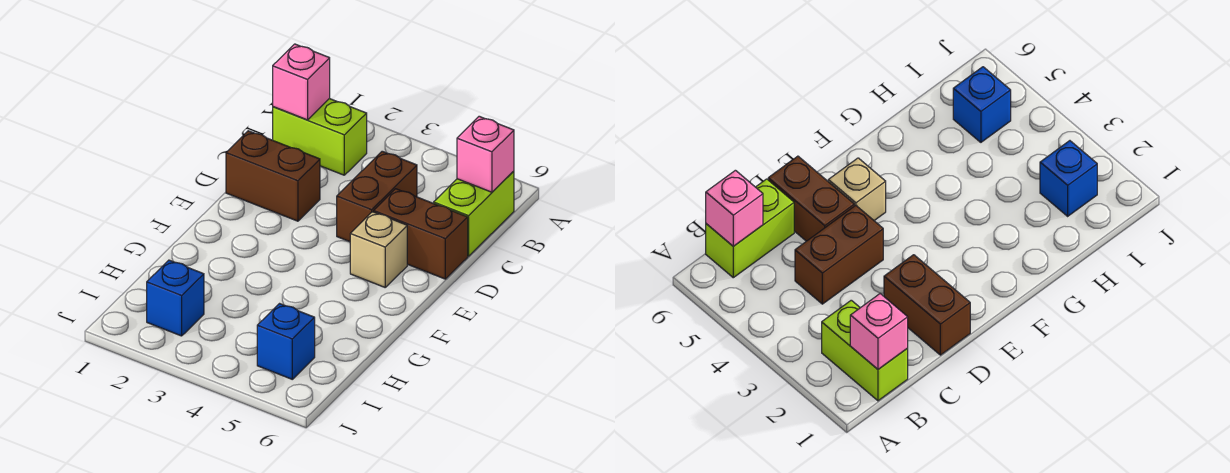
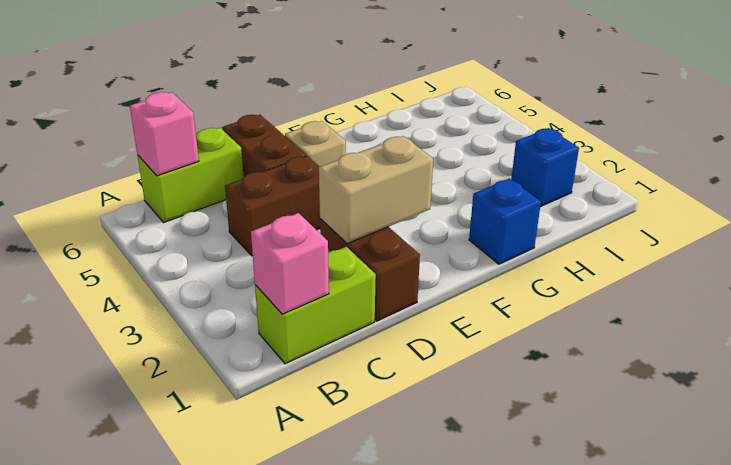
lime 1x2 brick [273,99,367,175] -> lime 1x2 brick turned to [255,247,376,364]
none -> tan 1x2 brick [319,136,433,244]
blue 1x1 brick [257,304,315,379] -> blue 1x1 brick moved to [469,179,541,264]

